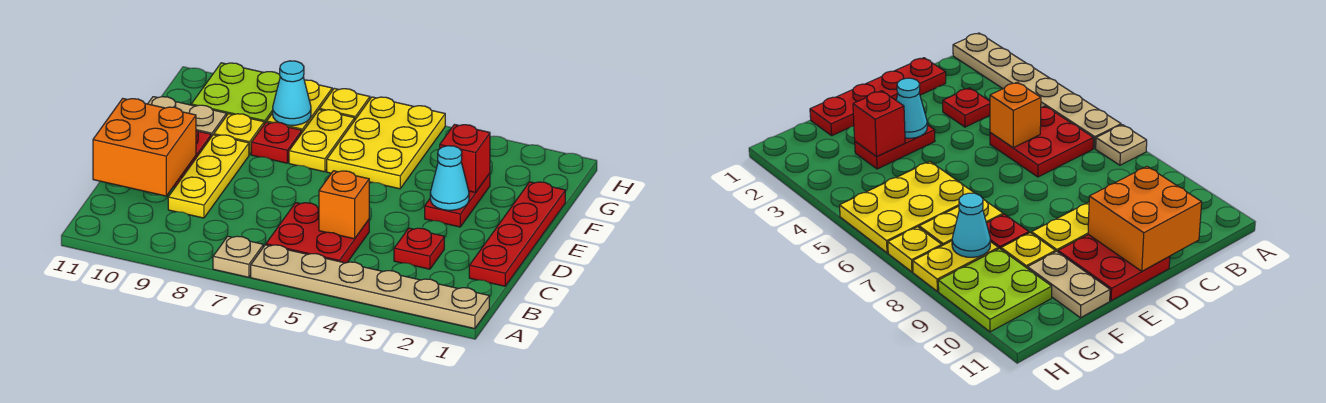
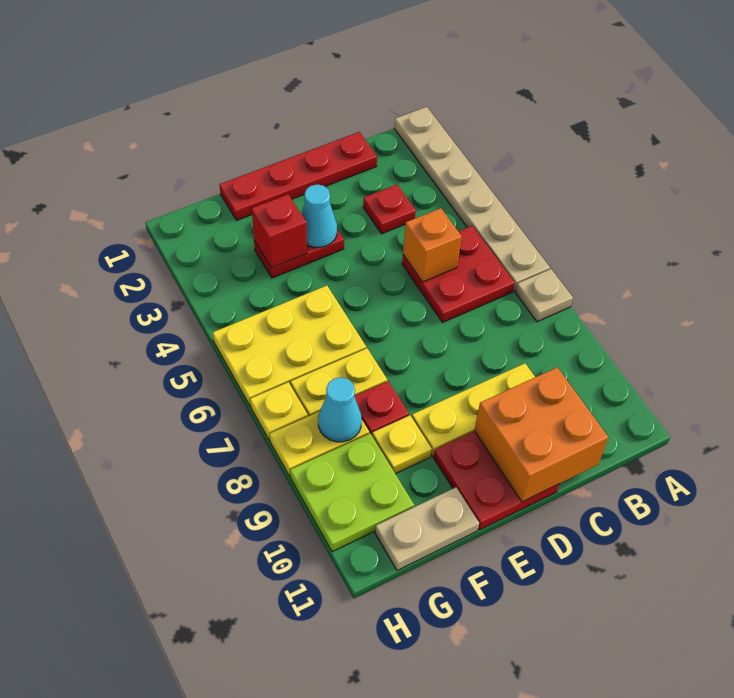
tan 1x2 plate [148,97,227,137] -> tan 1x2 plate turned to [375,487,479,571]

